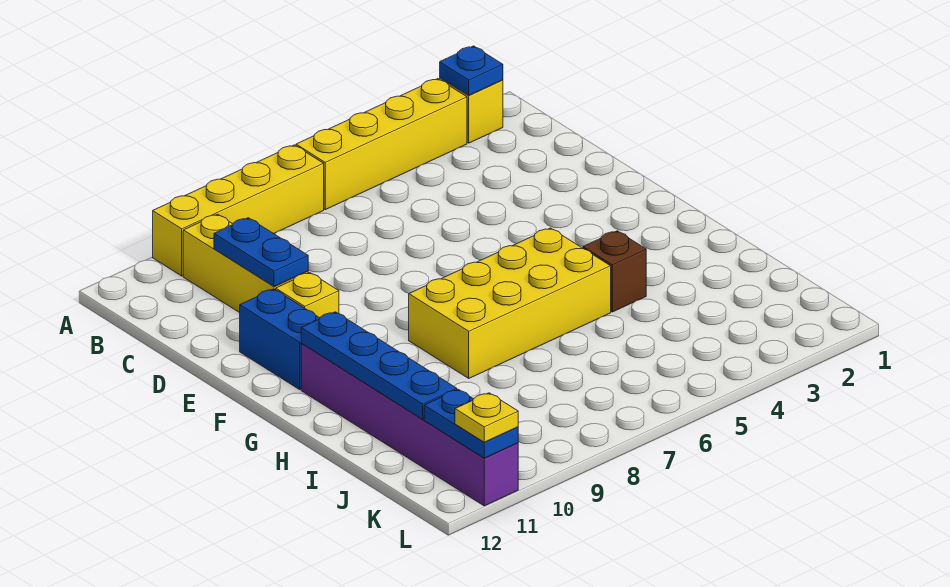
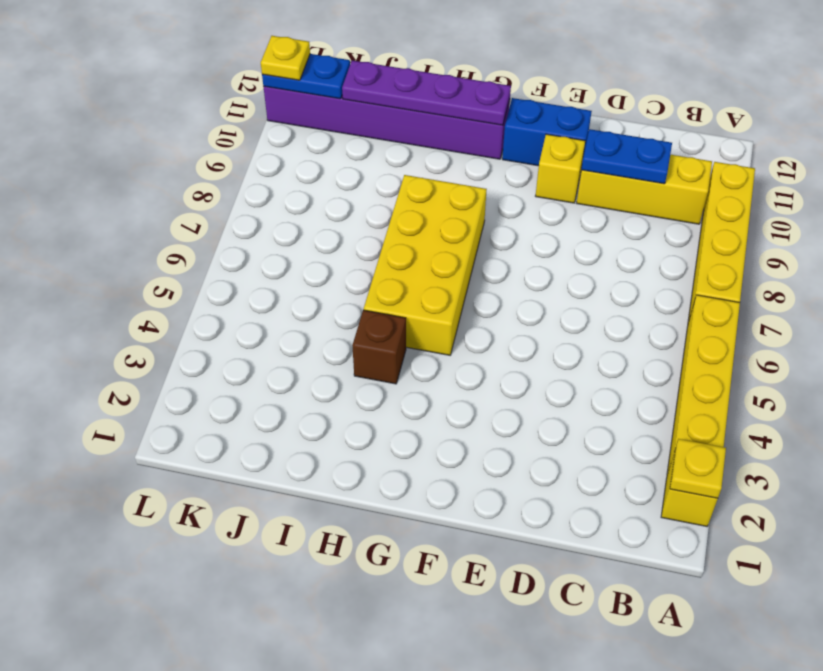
blue 1x1 plate [440,46,503,95] -> yellow 1x1 plate [670,439,726,498]
blue 1x4 plate [301,312,457,419] -> purple 1x4 plate [342,61,511,125]

